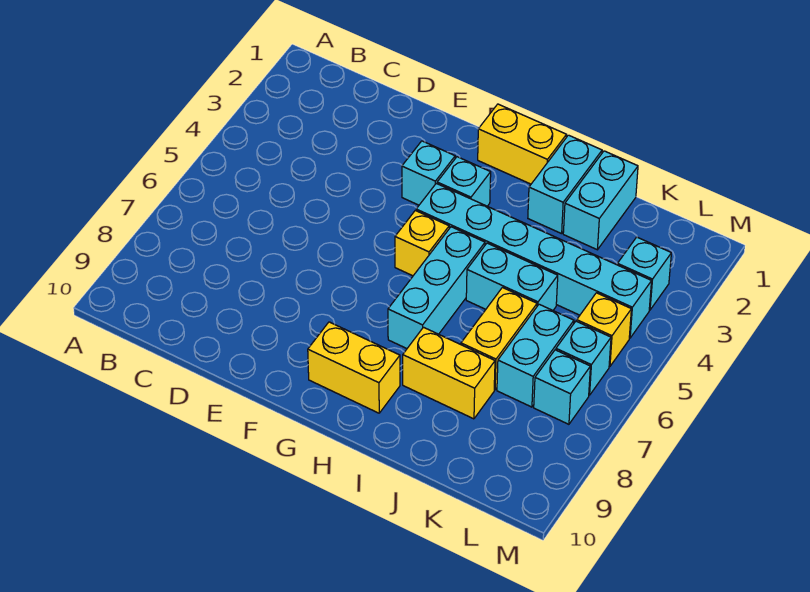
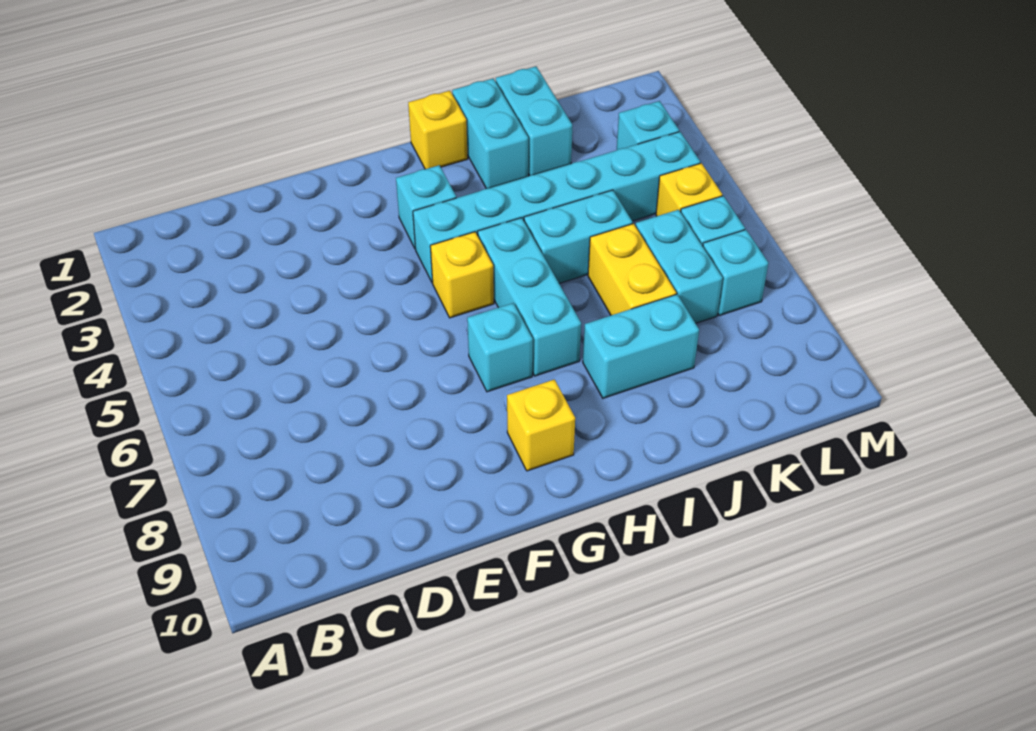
cyan 1x1 brick [402,141,455,205] -> cyan 1x1 brick moved to [467,303,533,392]
yellow 1x2 brick [478,104,567,184] -> yellow 1x1 brick [408,91,468,169]
yellow 1x2 brick [308,322,400,413] -> yellow 1x1 brick [507,379,575,471]
yellow 1x2 brick [403,327,495,419] -> cyan 1x2 brick [583,294,699,398]

